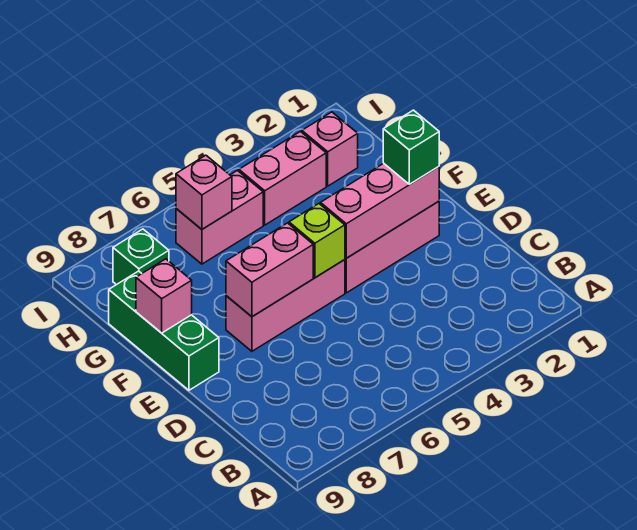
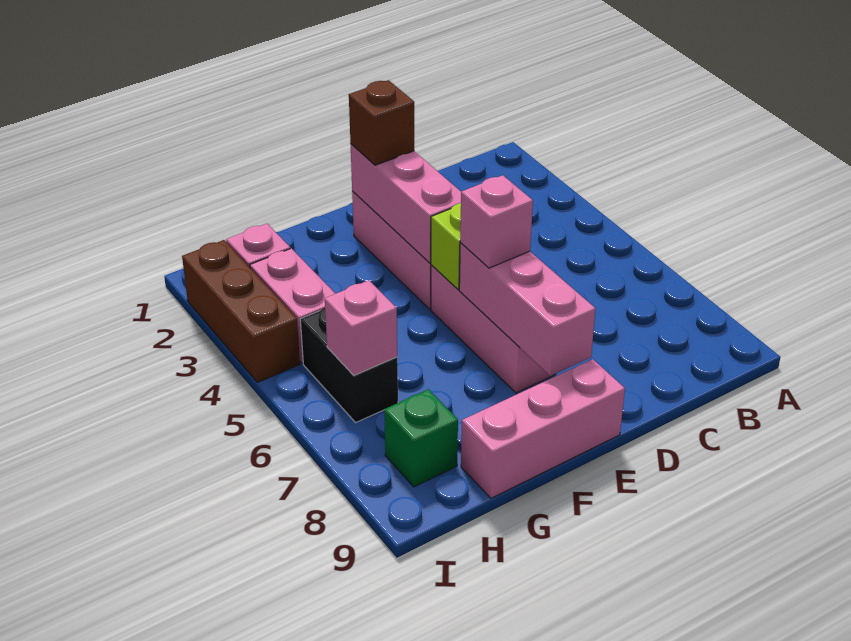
green 1x1 brick [383,110,439,184] -> brown 1x1 brick [349,80,414,165]
pink 1x2 brick [226,223,313,317] -> pink 1x3 brick [459,243,596,376]
green 1x3 brick [109,271,219,390] -> pink 1x3 brick [461,359,625,498]
pink 1x1 brick [136,259,192,333] -> pink 1x1 brick moved to [460,175,533,268]
pink 1x2 brick [176,171,263,264] -> black 1x2 brick [300,307,398,422]
none -> brown 1x3 brick [182,240,300,382]

